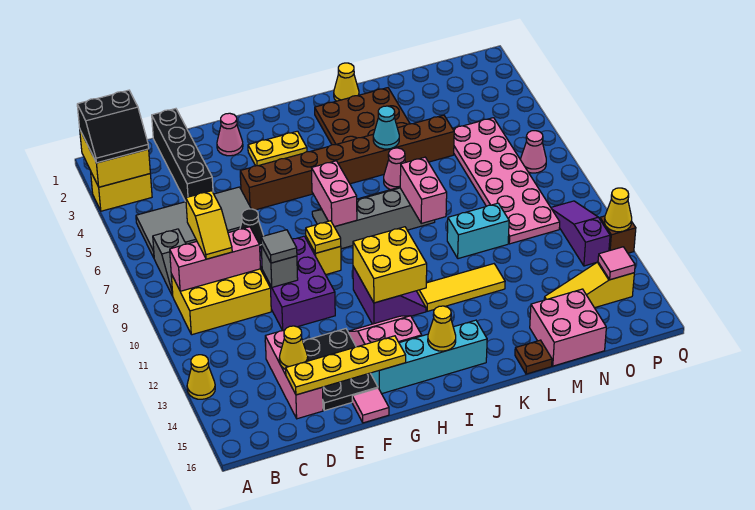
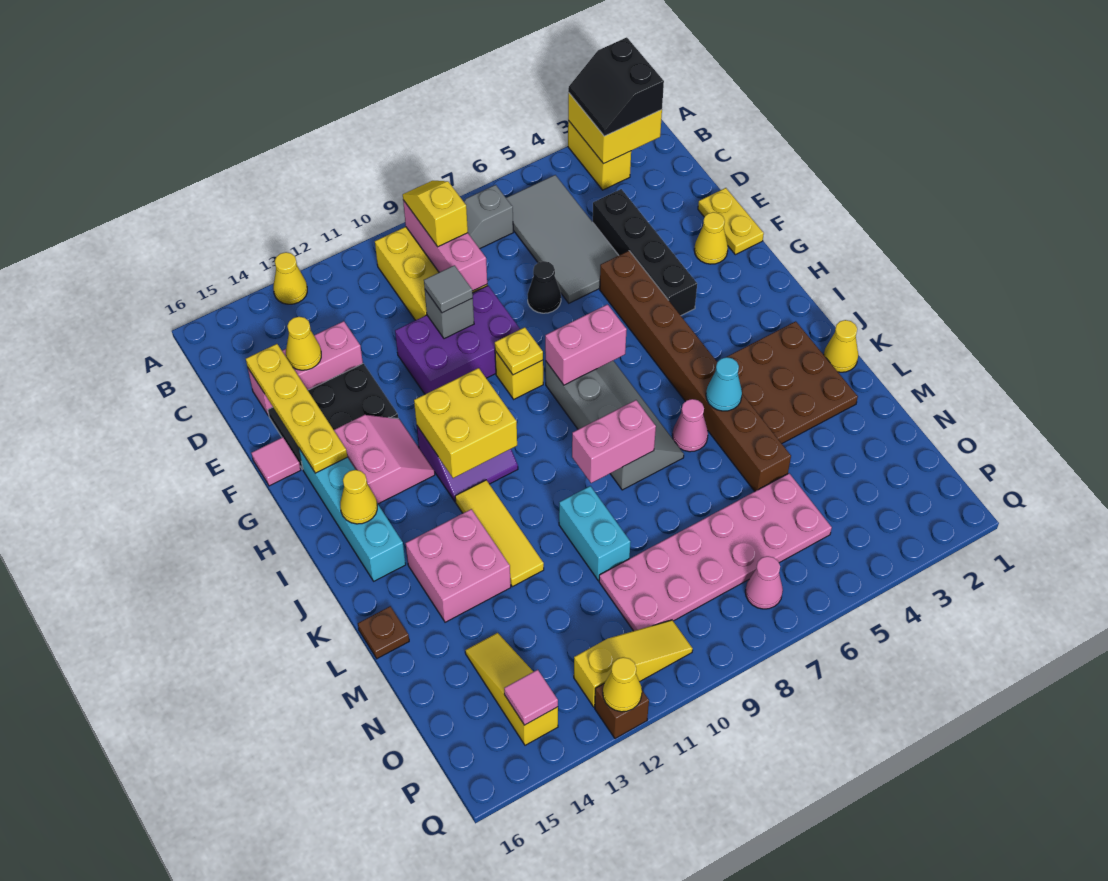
yellow 1x2 slope [186,191,232,259] -> yellow 1x2 slope turned to [403,181,468,247]
black 1x4 brick [152,109,213,202] -> black 1x4 brick turned to [593,189,697,315]
pink 1x1 cone [217,113,243,156] -> yellow 1x1 cone [694,212,728,264]
yellow 1x2 plate [248,131,307,166] -> yellow 1x2 plate moved to [698,188,764,255]
pink 2x2 brick [530,289,606,366] -> pink 2x2 brick moved to [406,509,511,622]
purple 1x3 slope [551,201,610,266] -> yellow 1x3 slope [574,620,693,707]

